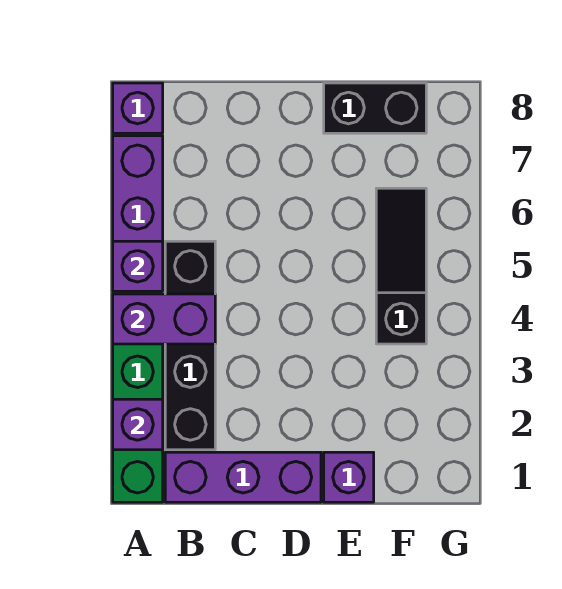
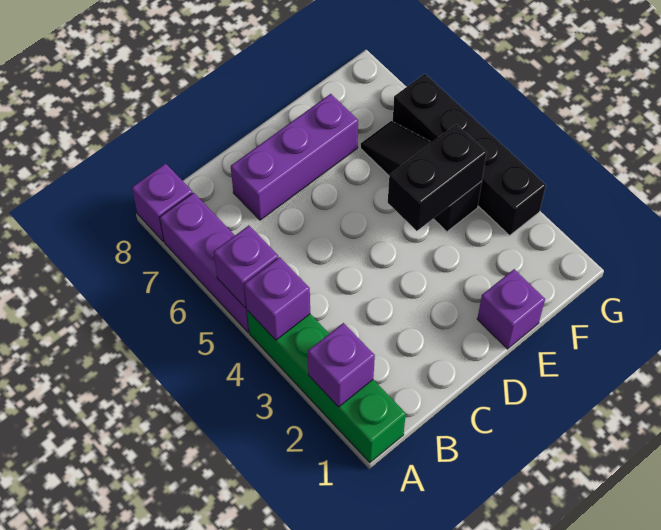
purple 1x2 brick [113,294,215,344] -> purple 1x1 brick [244,257,310,340]
purple 1x3 brick [165,452,321,502] -> purple 1x3 brick moved to [231,94,358,220]
black 1x4 brick [165,241,215,450] -> black 1x4 brick moved to [393,74,546,235]
black 1x2 brick [324,83,426,133] -> black 1x2 brick moved to [388,124,487,231]

